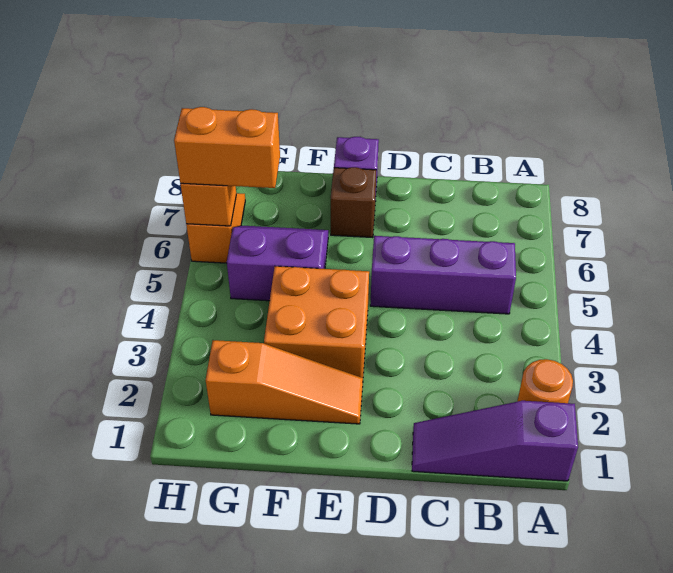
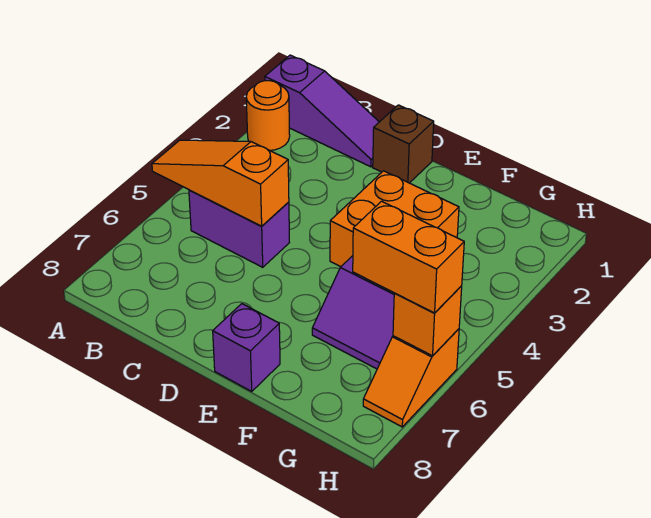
purple 1x3 brick [370,236,516,314] -> purple 1x2 brick [189,190,289,267]
orange 1x3 slope [206,340,363,424] -> orange 1x3 slope moved to [152,140,289,226]
brown 1x1 brick [331,167,376,238] -> brown 1x1 brick moved to [373,105,434,183]

